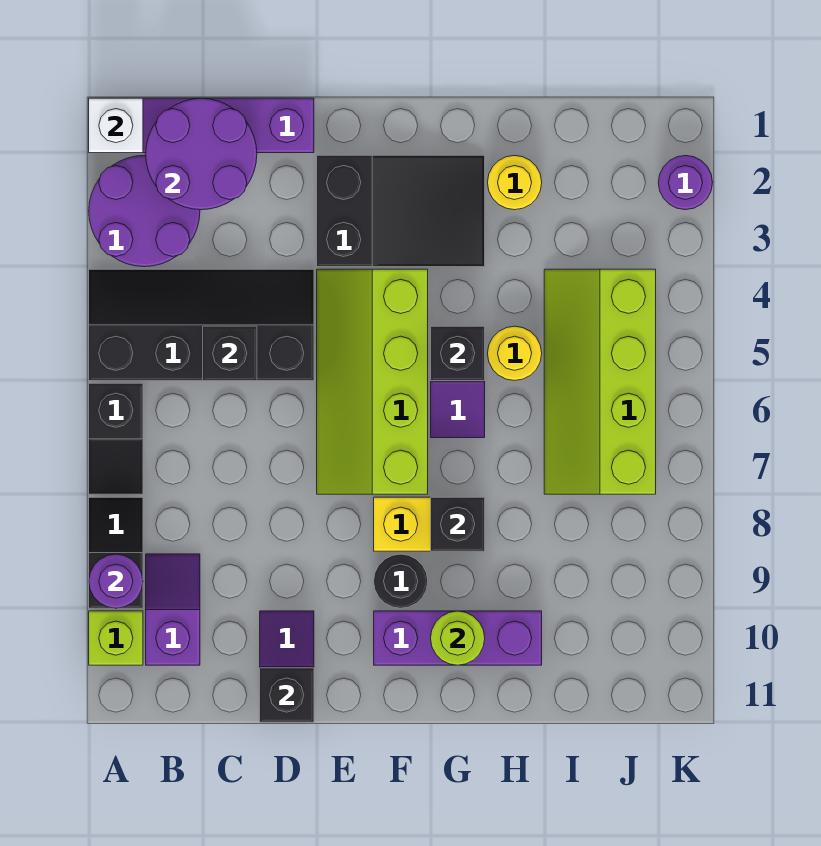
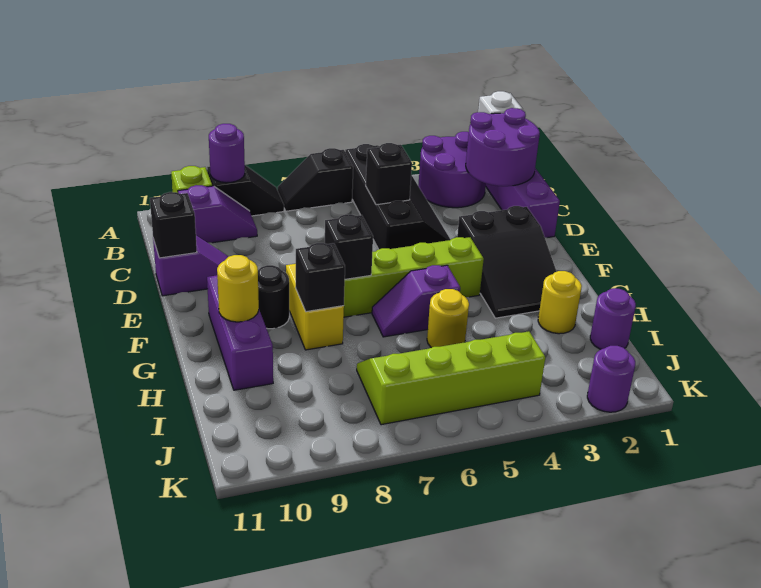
black 1x1 brick [431,326,485,381] -> black 1x1 brick moved to [325,214,373,279]
lime 1x1 round brick [431,611,485,665] -> yellow 1x1 round brick [217,255,259,322]
none -> purple 1x1 round brick [590,288,636,349]

